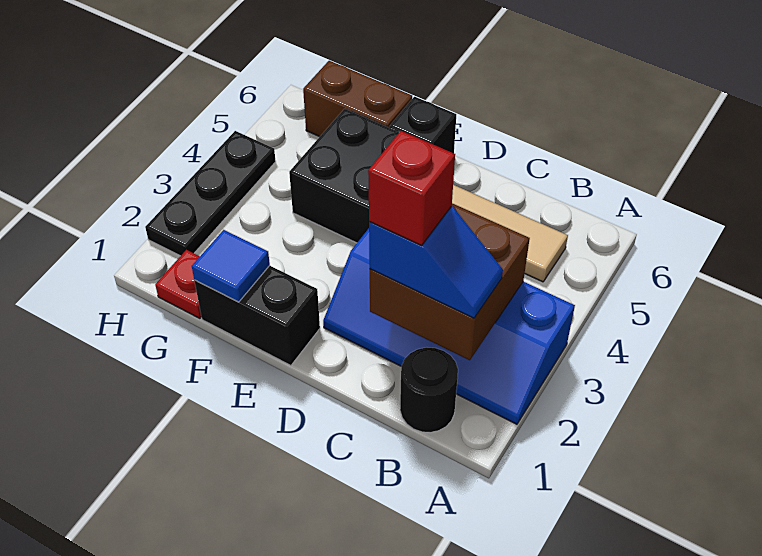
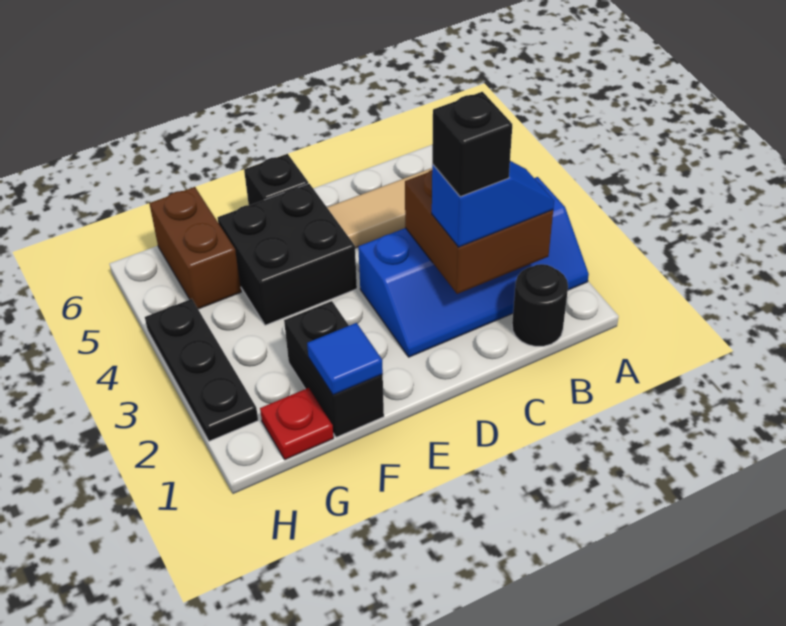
red 1x1 brick [368,131,455,245] -> black 1x1 brick [432,92,512,197]
black 1x2 brick [194,266,320,366] -> black 1x2 brick turned to [284,301,384,437]
brown 1x2 brick [303,61,412,137] -> brown 1x2 brick turned to [149,187,241,309]

